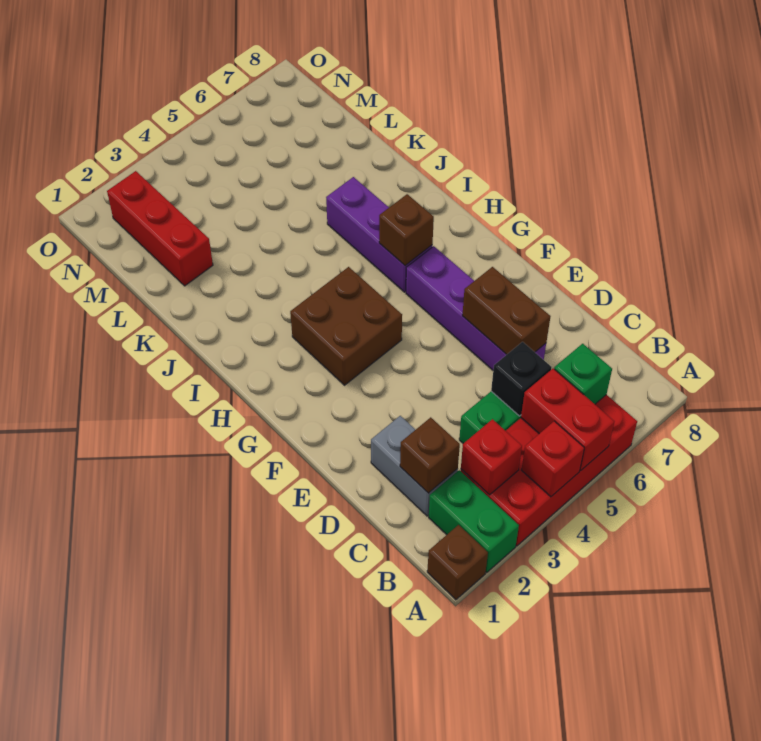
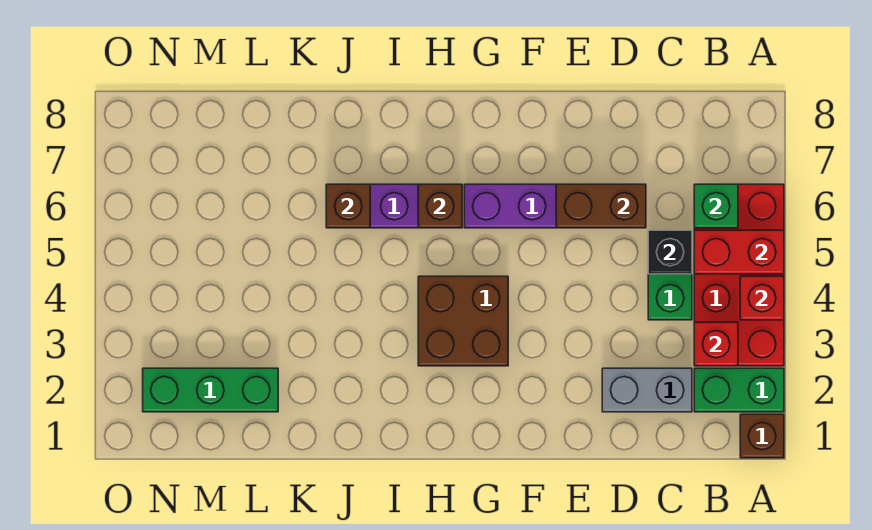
brown 1x1 brick [400,417,460,493] -> brown 1x1 brick moved to [326,184,370,228]
red 1x3 brick [107,171,213,286] -> green 1x3 brick [143,368,278,412]

